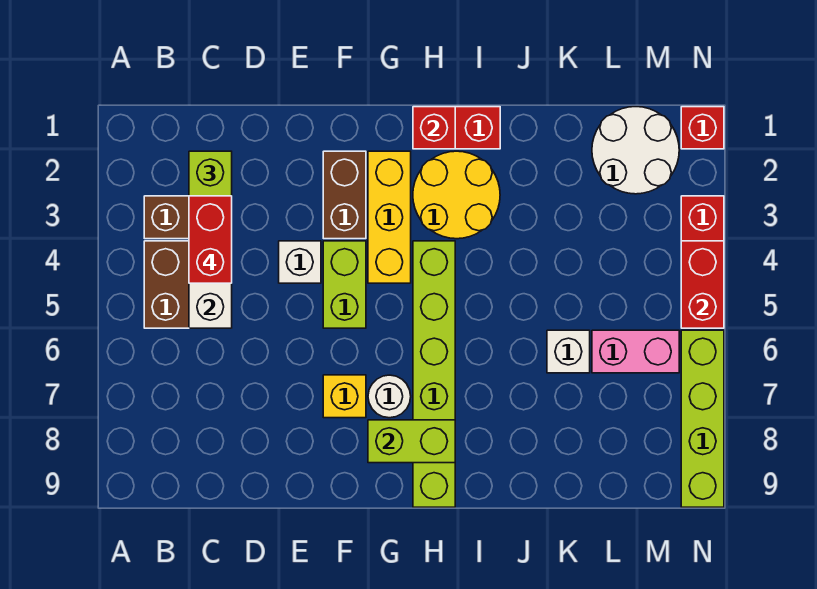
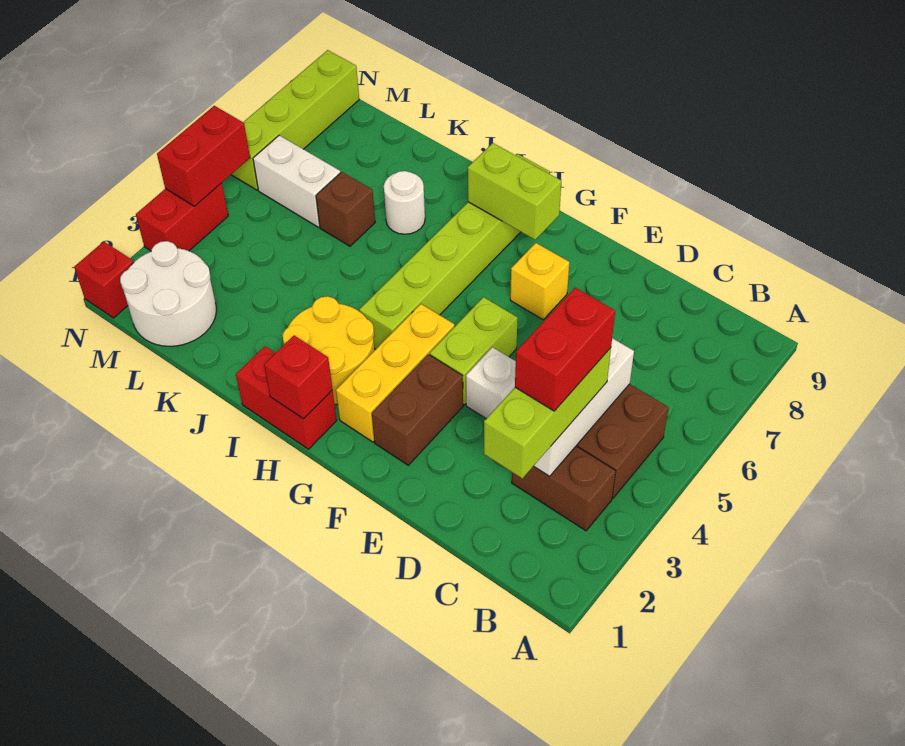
white 1x1 round brick [368,375,411,418] -> white 1x1 round brick moved to [384,171,425,234]
white 1x1 brick [547,330,590,373] -> brown 1x1 brick [316,172,375,246]
pink 1x2 brick [592,330,679,373] -> white 1x2 brick [253,135,340,227]

